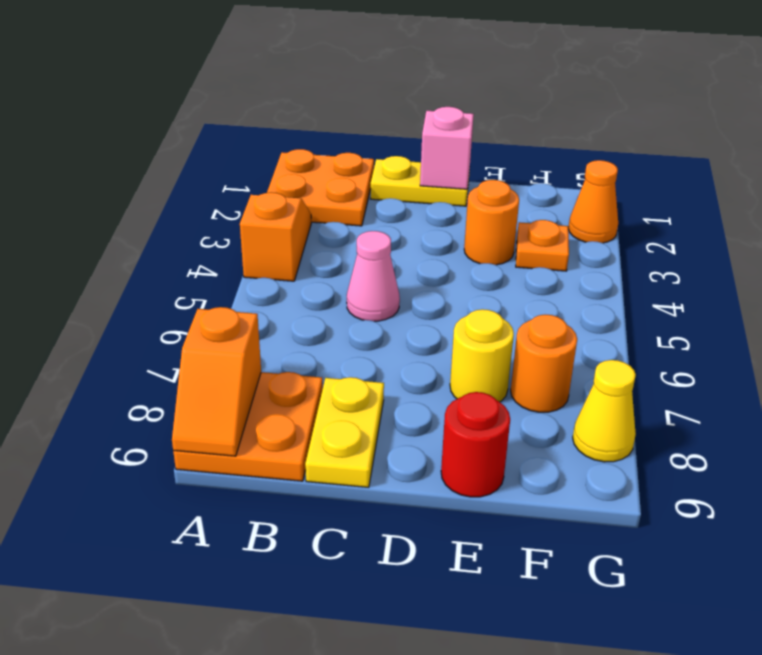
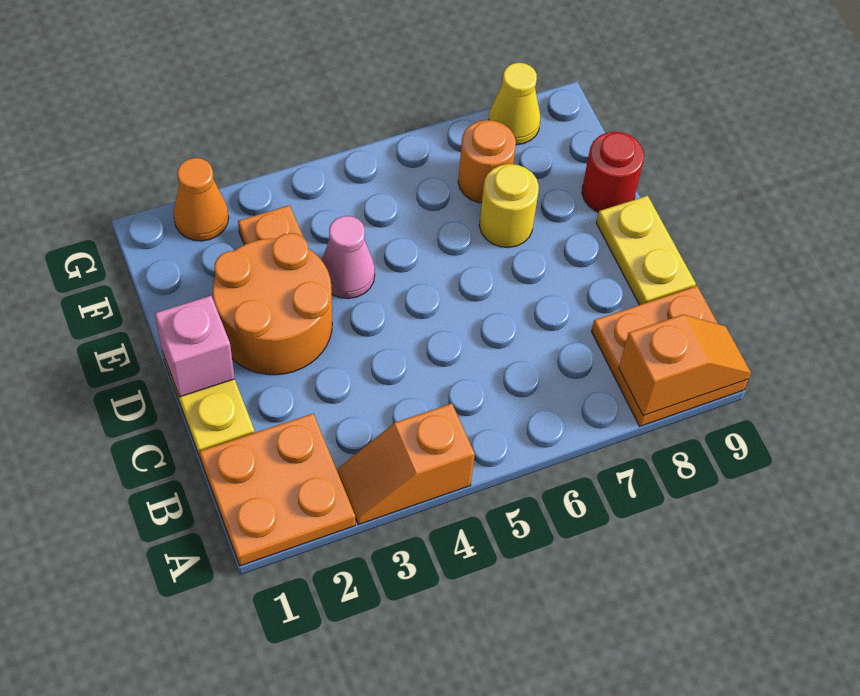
pink 1x1 cone [347,231,400,321] -> pink 1x1 cone moved to [322,216,375,299]
yellow 1x2 plate [305,377,384,487] -> yellow 1x2 plate turned to [596,196,696,305]
orange 1x1 round brick [464,180,519,265] -> orange 2x2 round brick [213,233,332,375]

